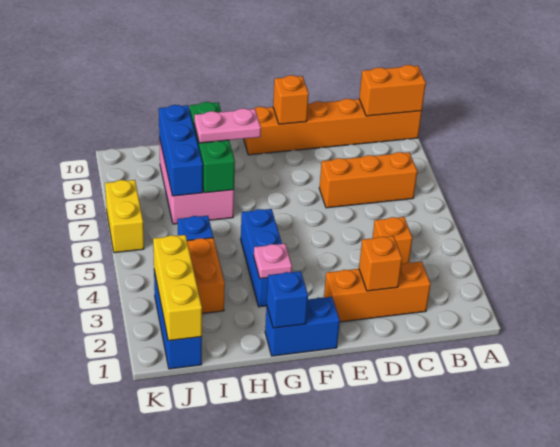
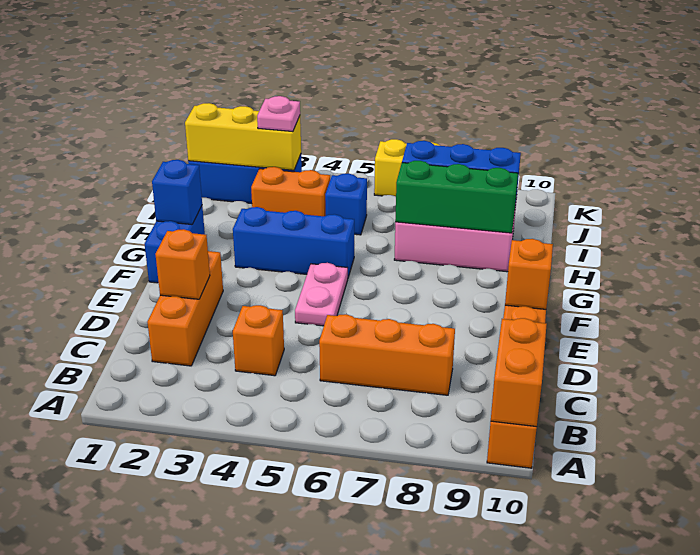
orange 1x3 brick [319,152,417,208] -> orange 1x3 brick turned to [319,314,455,395]
pink 1x1 plate [254,244,292,279] -> pink 1x1 plate moved to [257,96,300,132]
pink 1x2 plate [194,108,261,143] -> pink 1x2 plate moved to [295,263,348,326]

